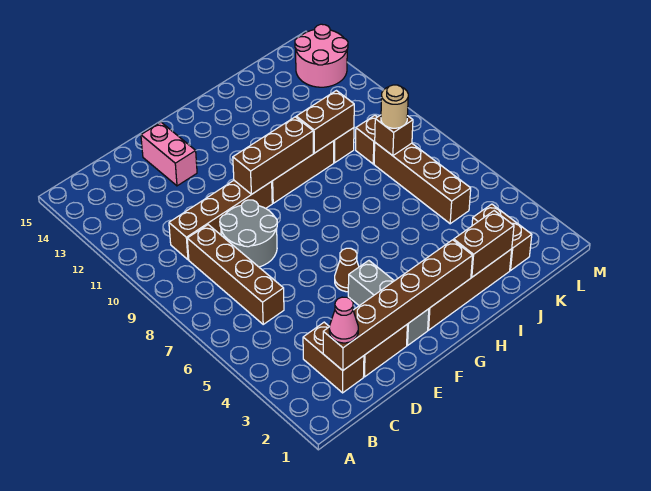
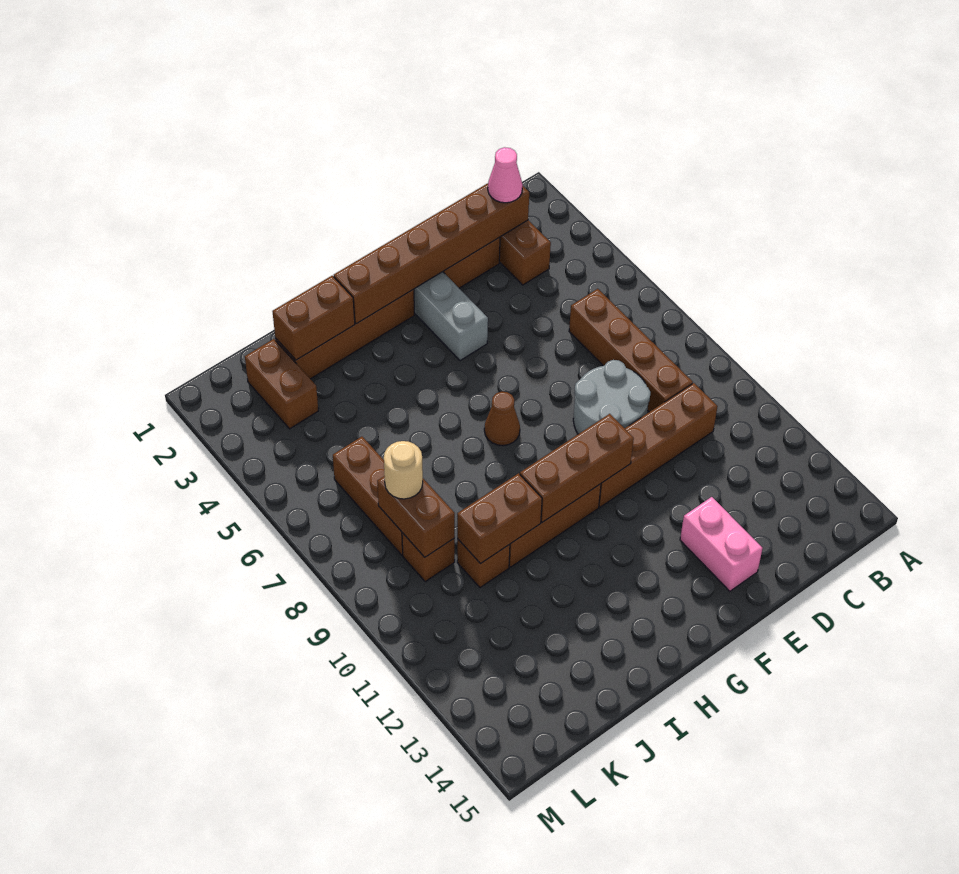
brown 1x1 cone [335,248,359,292] -> brown 1x1 cone moved to [484,392,520,445]
brown 1x4 brick [374,143,471,224] -> brown 1x3 brick [333,437,403,555]
brown 1x1 brick [375,115,413,156] -> brown 1x2 brick [377,476,455,557]
pink 2x2 round brick [295,24,348,87] -> none

